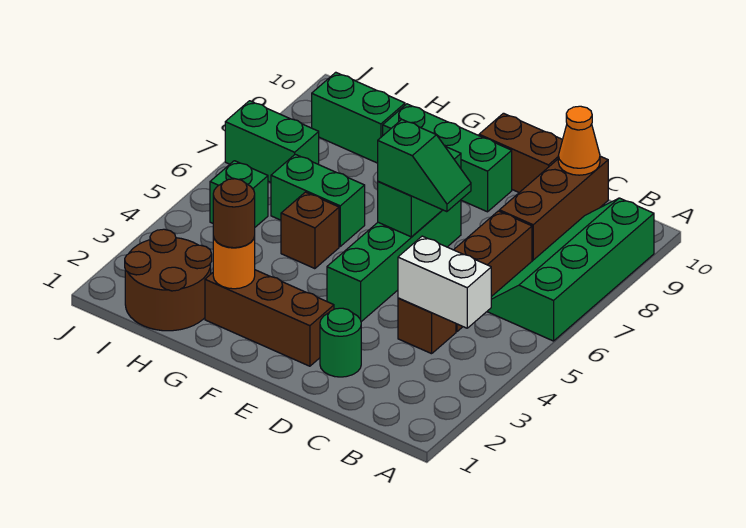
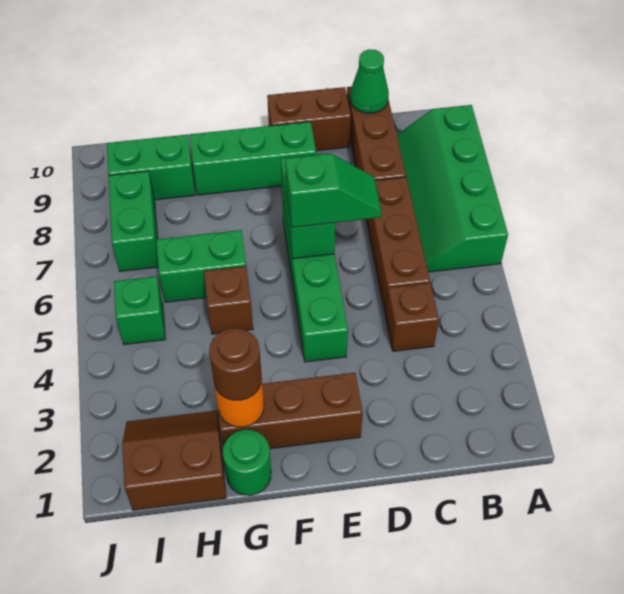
white 1x2 brick [398,236,491,328] -> none
orange 1x1 cone [558,106,600,175] -> green 1x1 cone [350,49,389,113]
green 1x1 round brick [320,308,361,377] -> green 1x1 round brick moved to [223,430,271,495]
brown 2x2 round brick [125,229,212,331] -> brown 2x2 slope [122,411,226,510]
green 1x2 brick [225,101,319,182] -> green 1x2 brick turned to [108,171,158,272]

